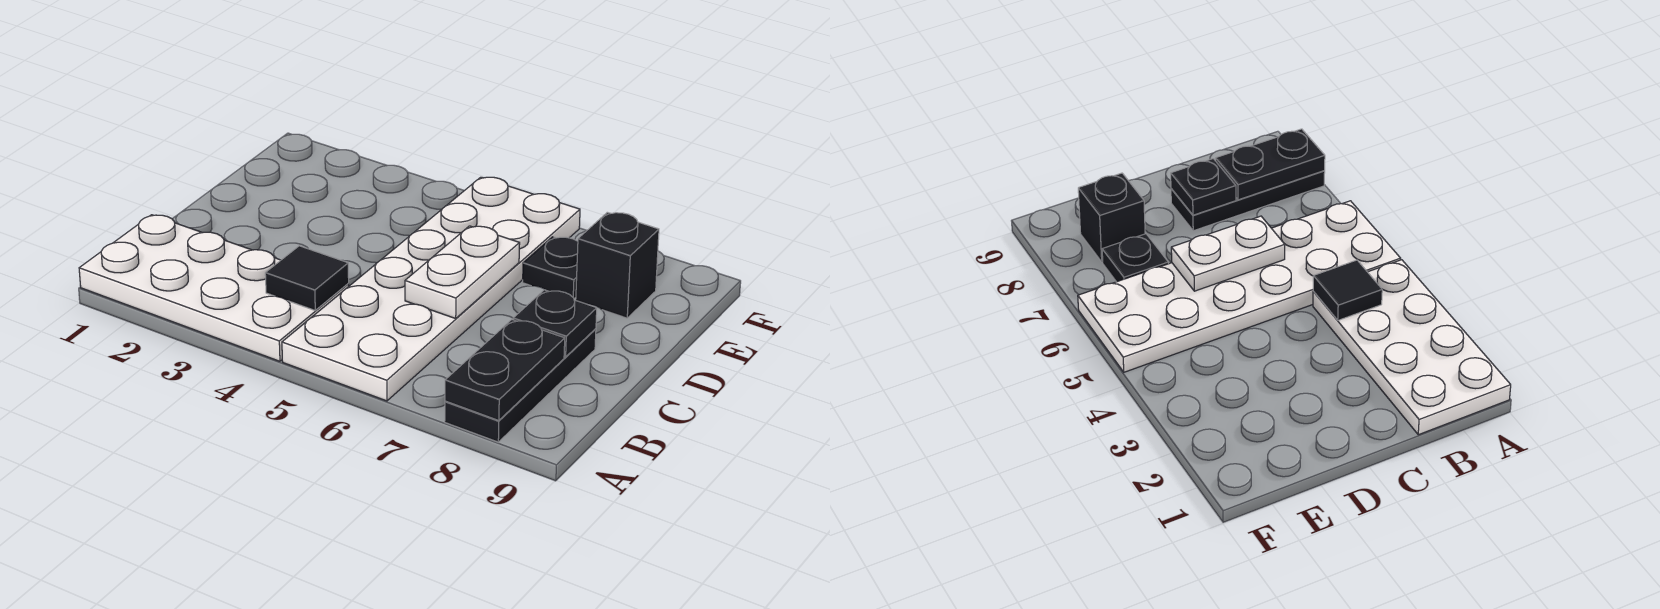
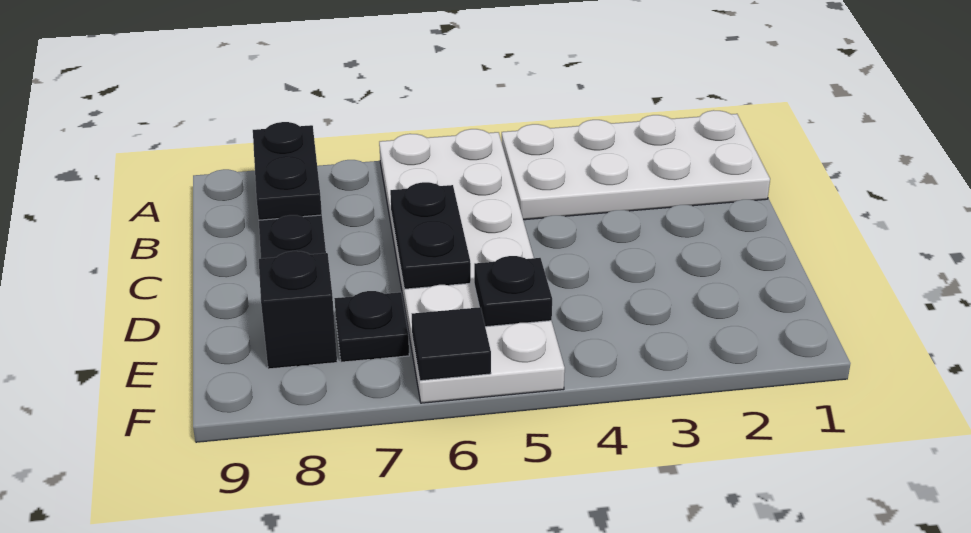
black 1x1 tile [265,246,349,310] -> black 1x1 tile moved to [412,307,491,381]
white 1x2 plate [405,226,520,318] -> black 1x2 plate [390,182,471,289]
black 1x1 plate [513,290,597,357] -> black 1x1 plate moved to [474,256,552,327]

